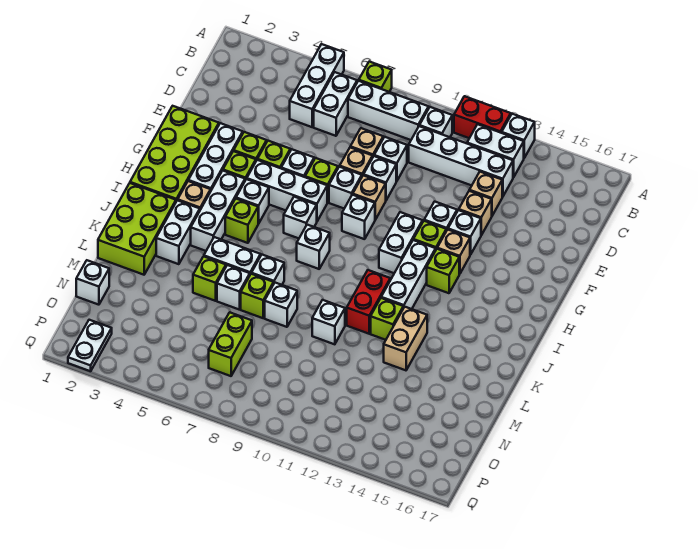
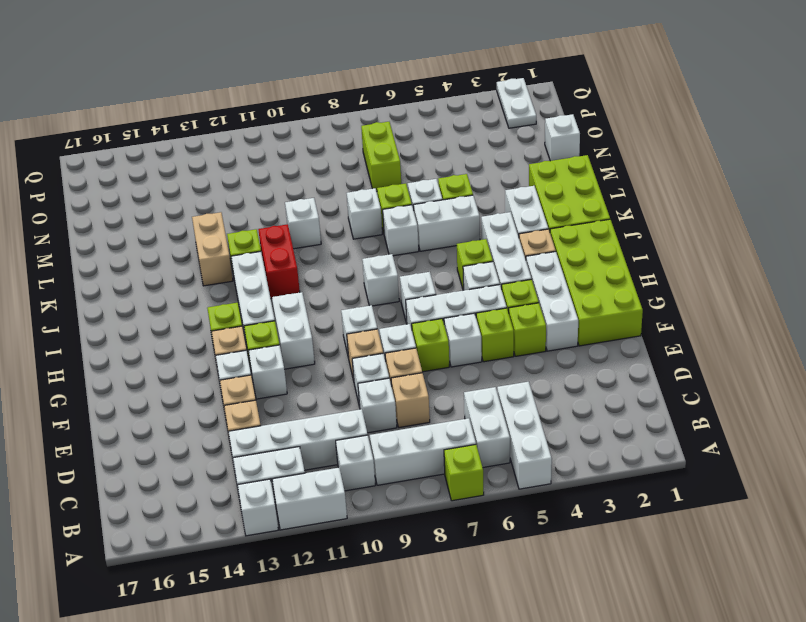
red 1x2 brick [454,96,511,138] -> white 1x2 brick [272,468,347,530]

